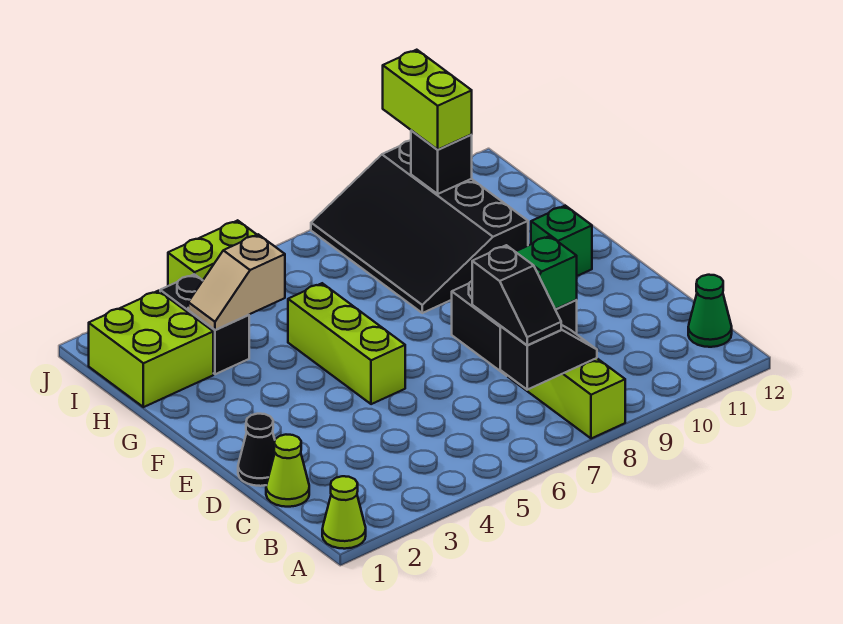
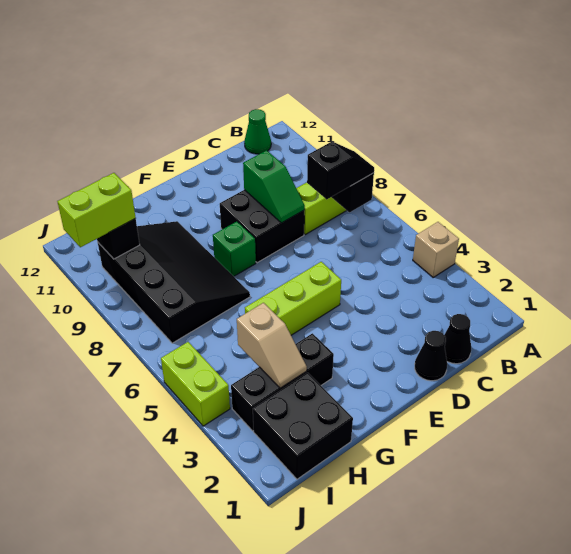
lime 1x1 cone [322,476,366,549] -> none
none -> tan 1x1 brick [413,222,459,277]
lime 1x1 cone [266,435,309,507] -> black 1x1 cone [444,314,471,364]
green 1x1 brick [531,206,592,276] -> green 1x1 brick moved to [213,222,256,276]
black 3x4 slope [311,140,528,313] -> black 3x4 slope turned to [98,221,250,343]
lime 2x2 brick [89,291,213,407] -> black 2x2 brick [253,373,353,479]
black 1x2 brick [160,274,249,374] -> black 1x3 brick [231,333,334,431]

